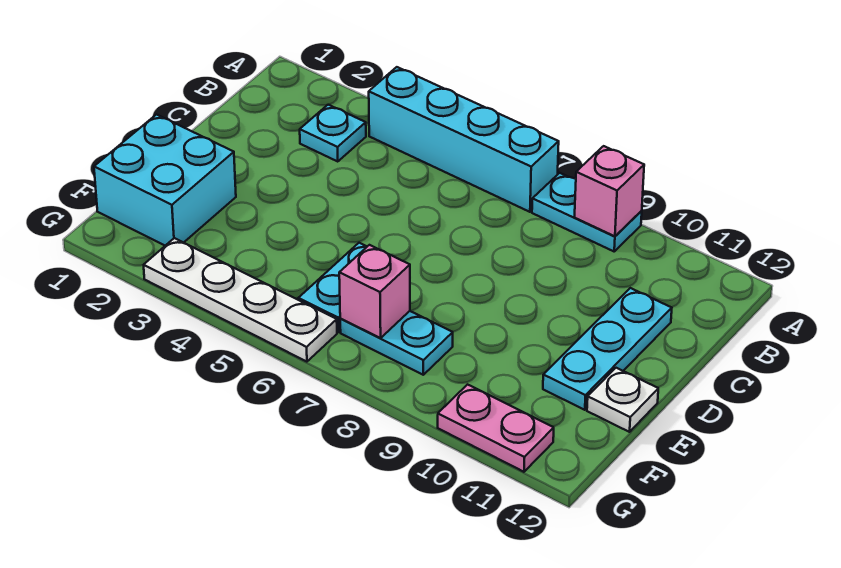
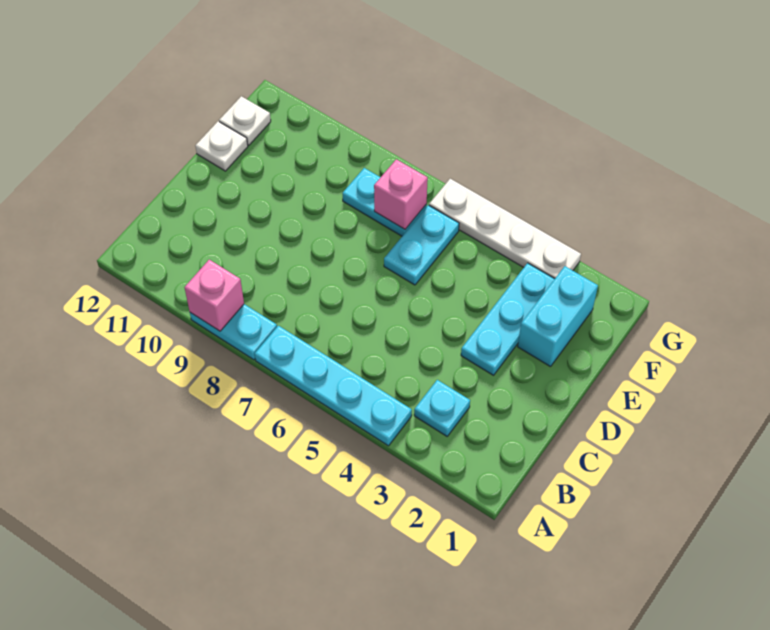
cyan 1x4 brick [369,67,559,212] -> cyan 1x4 plate [255,326,412,446]
cyan 1x3 plate [543,288,672,410] -> cyan 1x3 plate moved to [461,263,554,375]
cyan 2x2 brick [94,115,236,246] -> cyan 1x2 brick [518,266,598,367]
none -> white 1x1 plate [219,96,271,145]
pink 1x2 plate [438,385,554,472] -> none

